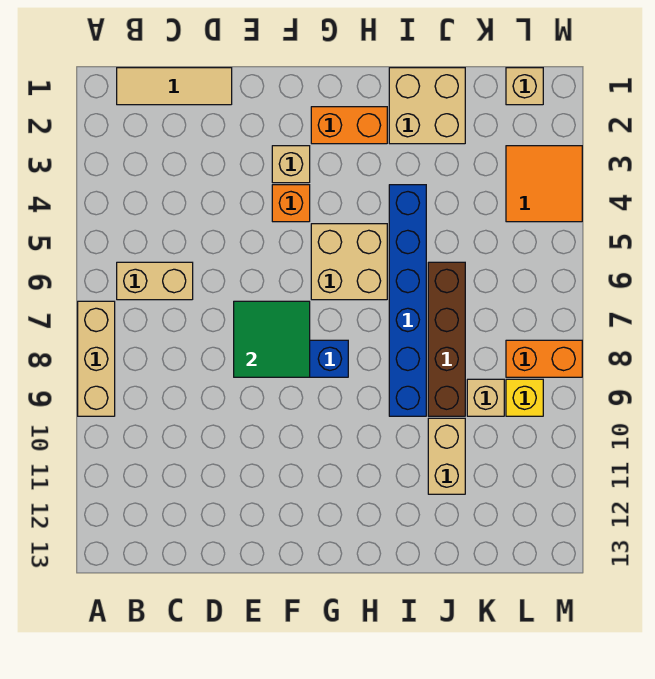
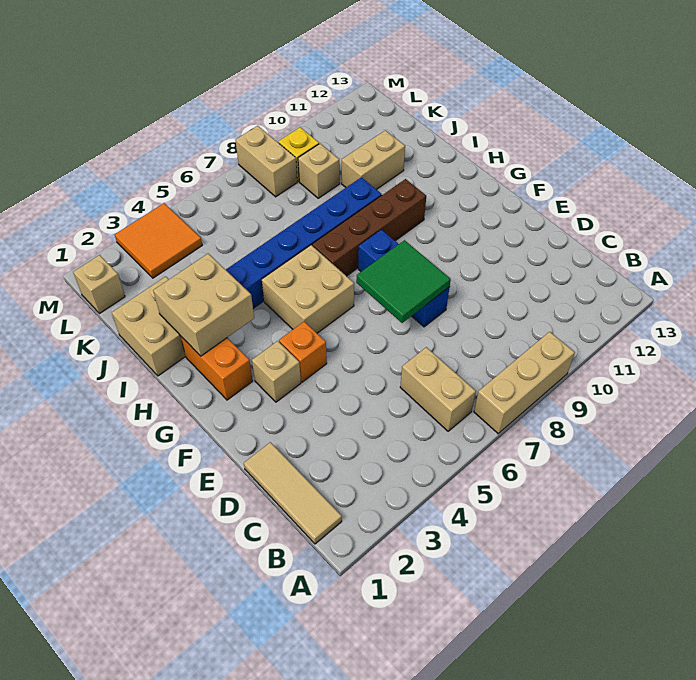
none -> tan 2x2 brick [153,254,254,356]
brown 1x4 brick [428,262,465,416] -> brown 1x4 brick moved to [312,179,426,276]
orange 1x2 brick [506,340,582,377] -> tan 1x2 brick [235,126,297,197]

